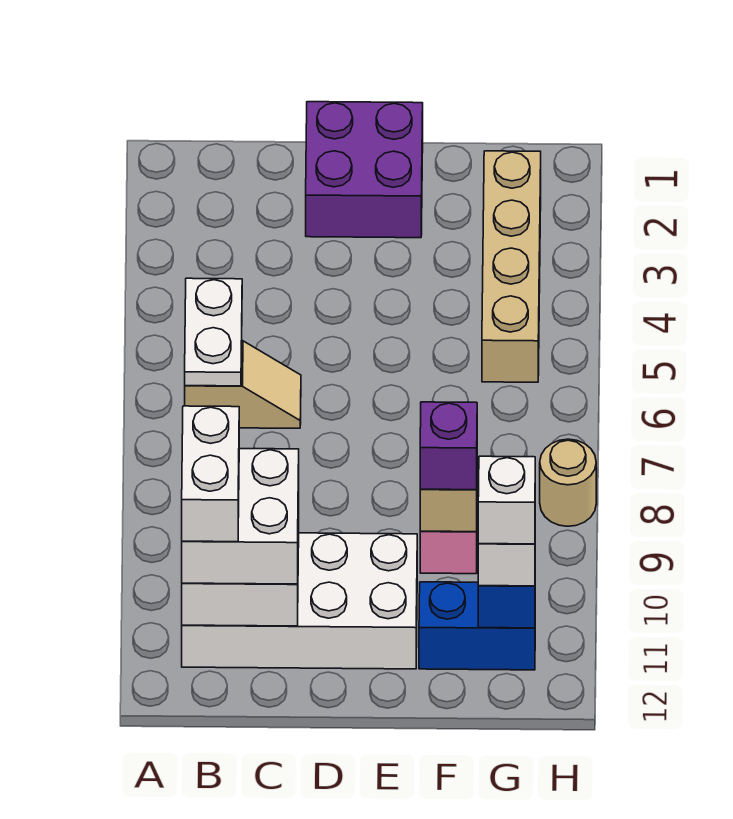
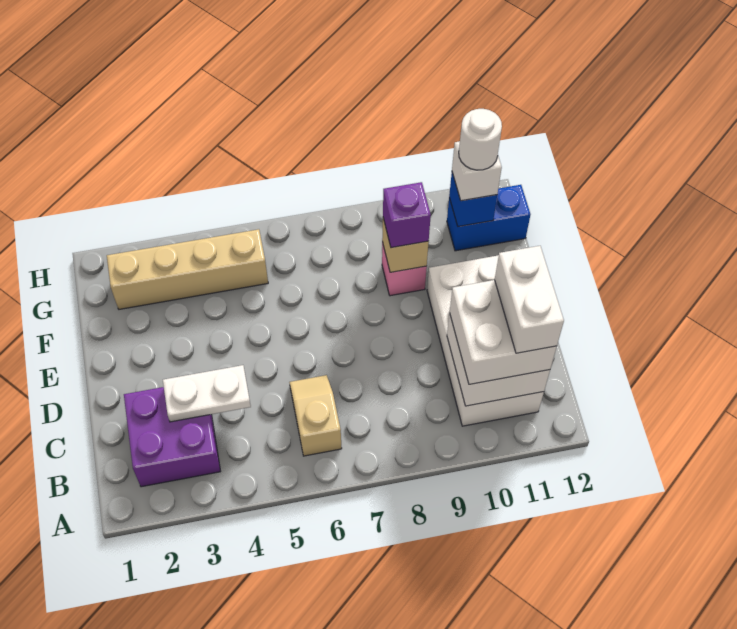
white 1x2 plate [185,278,242,386] -> white 1x2 plate moved to [163,365,251,422]
white 1x2 brick [182,406,239,542] -> white 1x2 brick turned to [495,246,564,353]
purple 2x2 brick [306,102,423,238] -> purple 2x2 brick moved to [124,387,221,487]
blue 1x2 brick [419,582,535,670] -> blue 1x2 brick turned to [447,185,530,251]
white 1x1 brick [478,456,535,544] -> white 1x1 round brick [459,109,502,170]
tan 1x1 round brick [540,439,596,526] -> none

